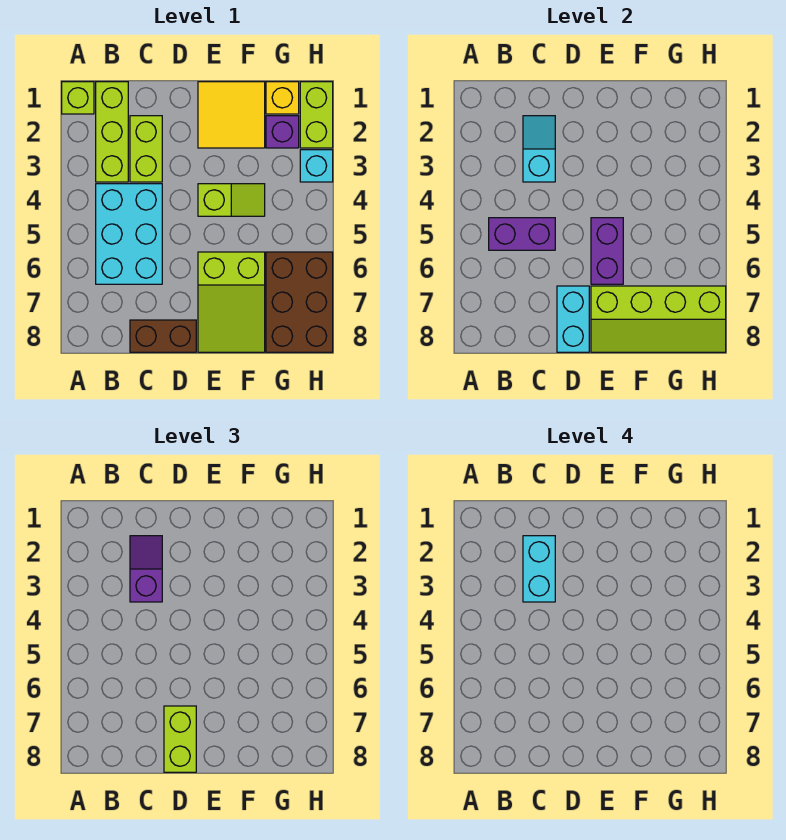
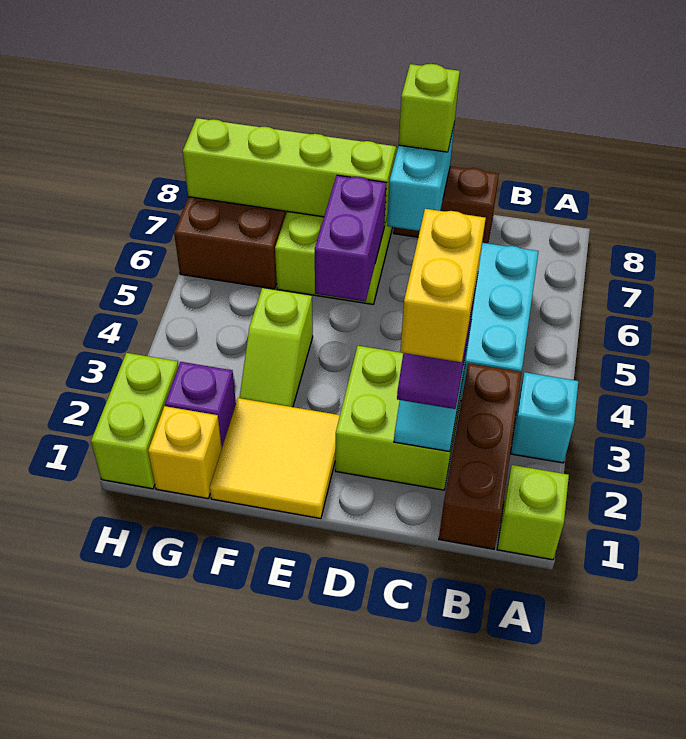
lime 1x3 brick [96,82,128,182] -> brown 1x3 brick [439,363,522,549]
purple 1x2 brick [489,218,555,250] -> none
lime 1x2 brick [130,116,162,182] -> lime 2x2 brick [335,346,464,490]
cyan 1x2 brick [523,536,555,602] -> yellow 1x2 brick [400,209,486,362]
lime 1x2 brick [164,706,196,772] -> lime 1x1 brick [399,64,460,152]
lime 1x2 slope [198,184,265,216] -> lime 1x2 slope turned to [240,288,313,407]
cyan 1x1 brick [300,150,333,182] -> cyan 1x1 brick moved to [511,372,578,463]

